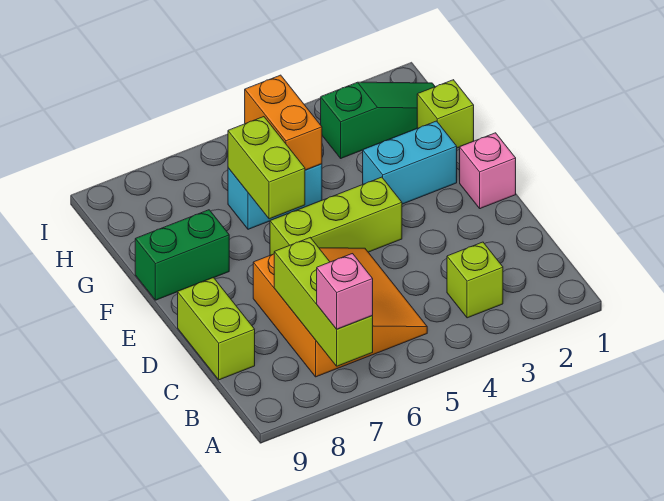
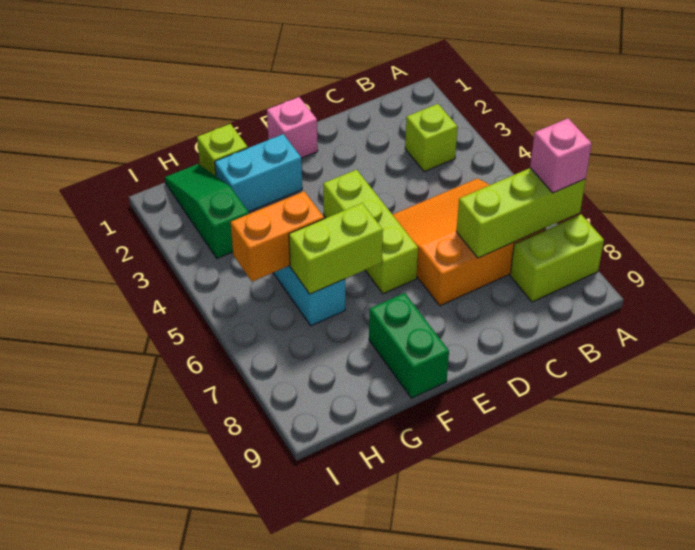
lime 1x2 brick [178,278,255,380] -> lime 1x2 brick moved to [510,214,604,302]
cyan 1x2 brick [363,121,457,204] -> cyan 1x2 brick turned to [215,134,302,212]

